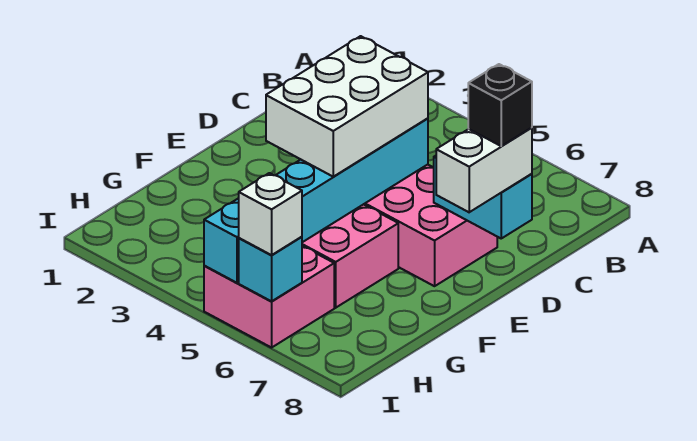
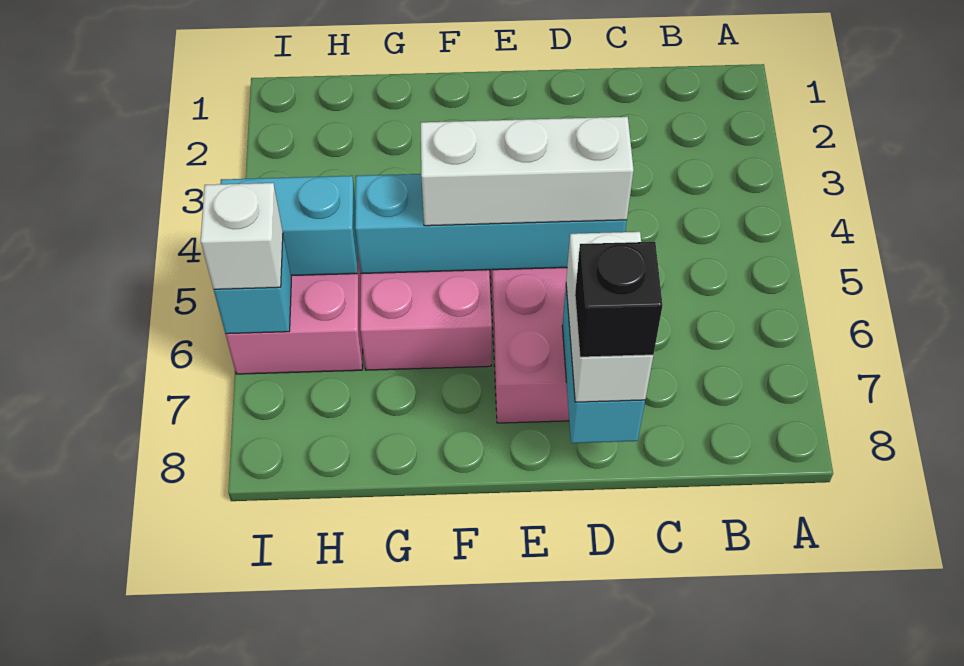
white 2x3 brick [266,36,428,177] -> white 1x3 brick [420,117,634,226]
white 1x2 brick [436,128,532,212] -> white 1x2 brick turned to [566,232,653,402]

